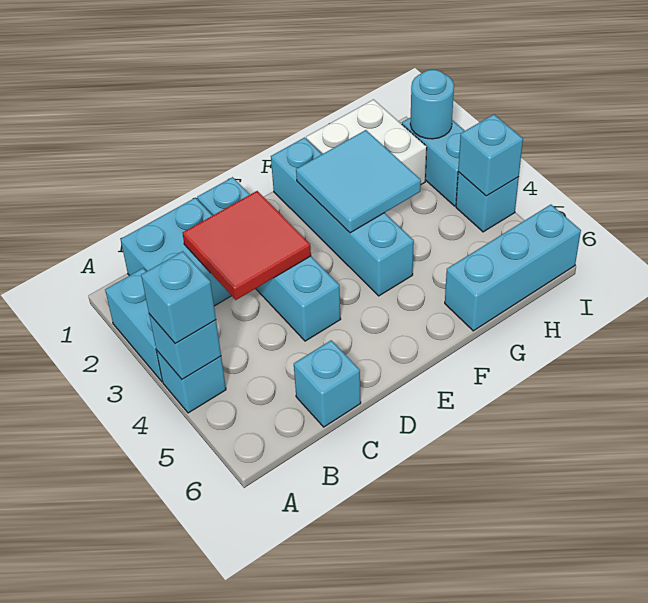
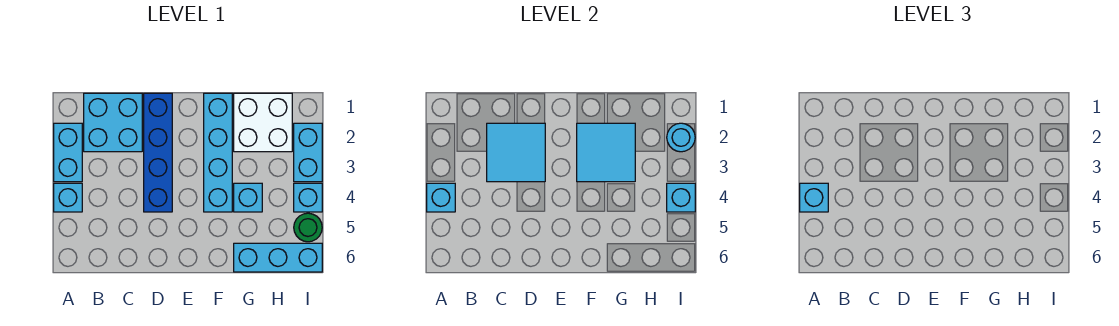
red 2x2 tile [183,191,311,300] -> cyan 2x2 tile [487,123,545,182]
cyan 1x1 brick [294,340,361,427] -> cyan 1x1 brick moved to [234,183,262,212]
cyan 1x4 brick [197,177,341,341] -> blue 1x4 brick [144,93,172,212]
none -> green 1x1 round brick [294,213,322,242]

